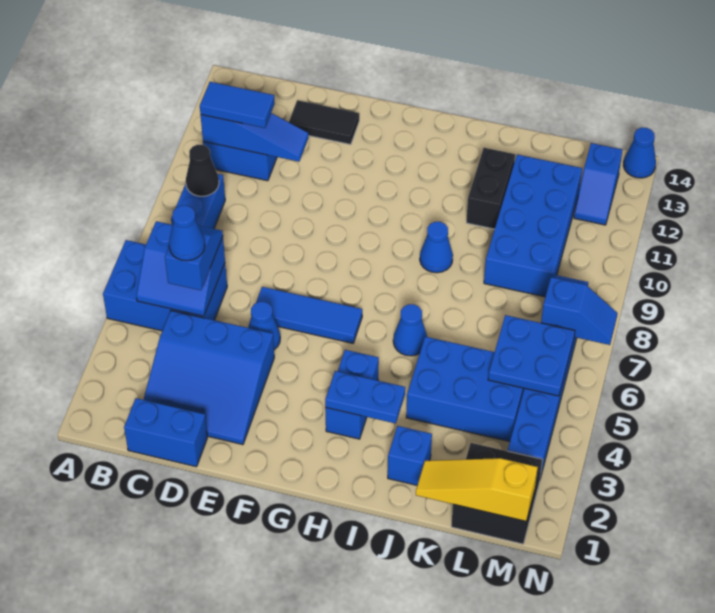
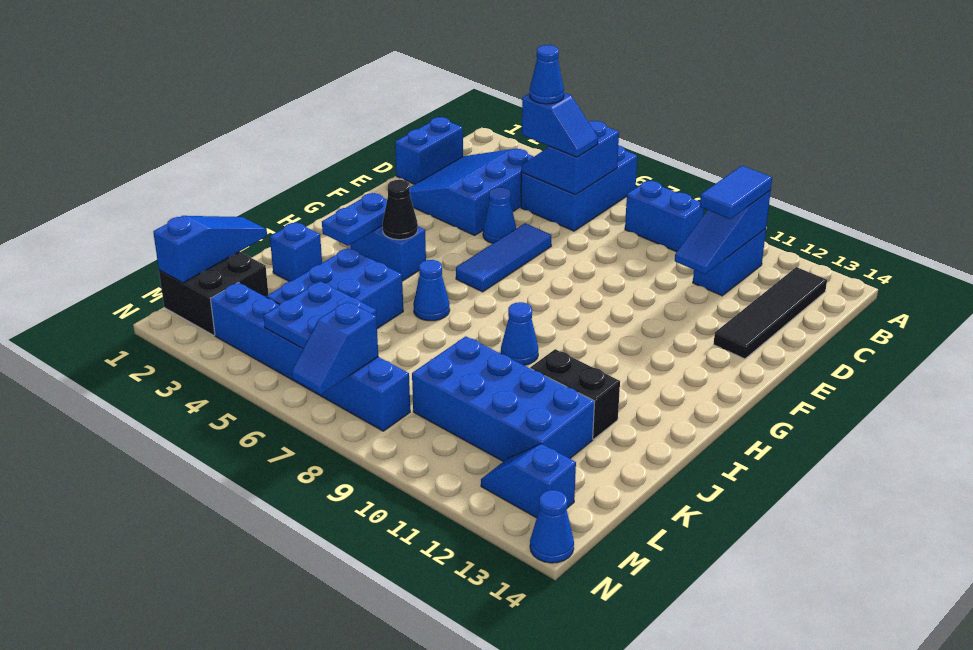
black 1x1 cone [186,145,219,196] -> black 1x1 cone moved to [382,180,418,240]
black 1x2 tile [289,100,359,145] -> black 1x4 tile [714,267,827,359]
yellow 1x3 slope [416,458,538,521] -> blue 1x3 slope [153,216,267,283]

